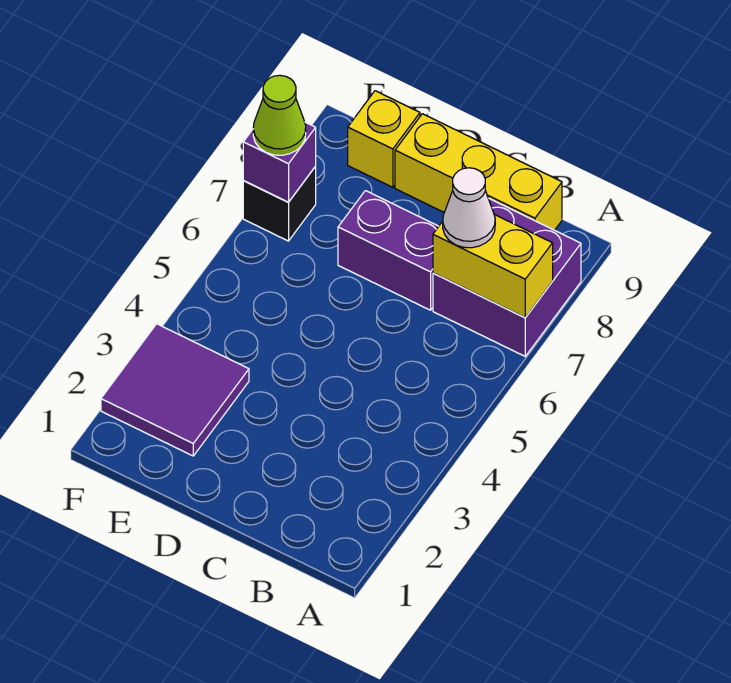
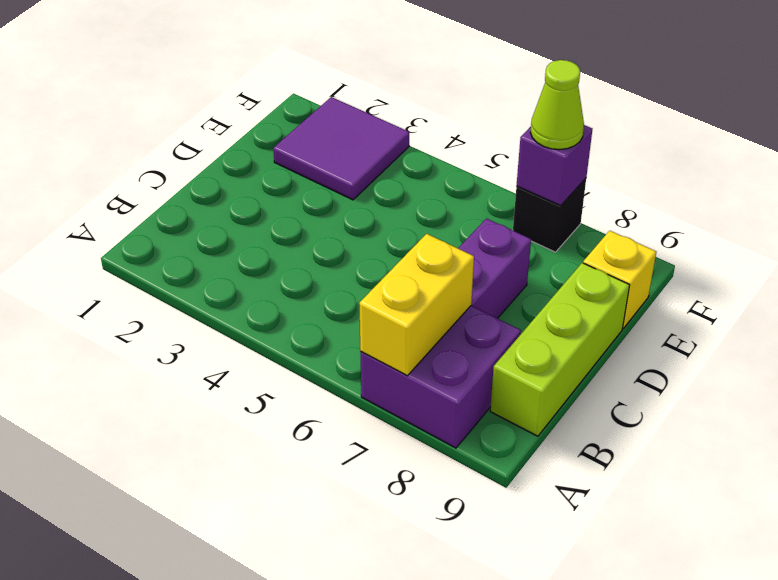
white 1x1 cone [443,168,495,248] -> none
yellow 1x3 brick [395,114,562,230] -> lime 1x3 brick [490,263,630,436]

